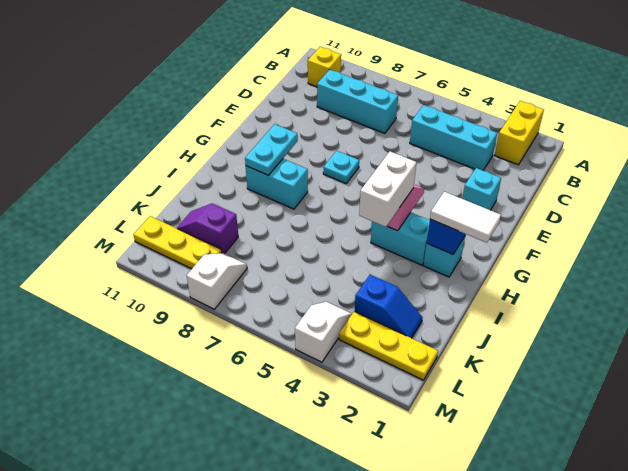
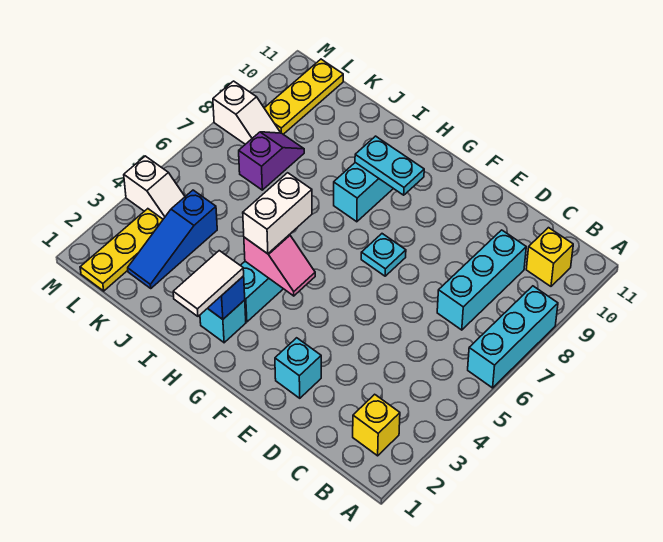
yellow 1x2 brick [495,101,544,165] -> yellow 1x1 brick [353,394,400,456]
cyan 1x3 brick [410,105,497,170] -> cyan 1x3 brick moved to [468,286,558,388]
white 1x2 brick [359,152,417,227] -> white 1x2 brick turned to [243,173,312,254]
blue 1x2 slope [355,274,423,338] -> blue 1x3 slope [128,190,217,288]
purple 1x2 slope [177,203,238,254] -> purple 1x2 slope moved to [239,132,304,190]

